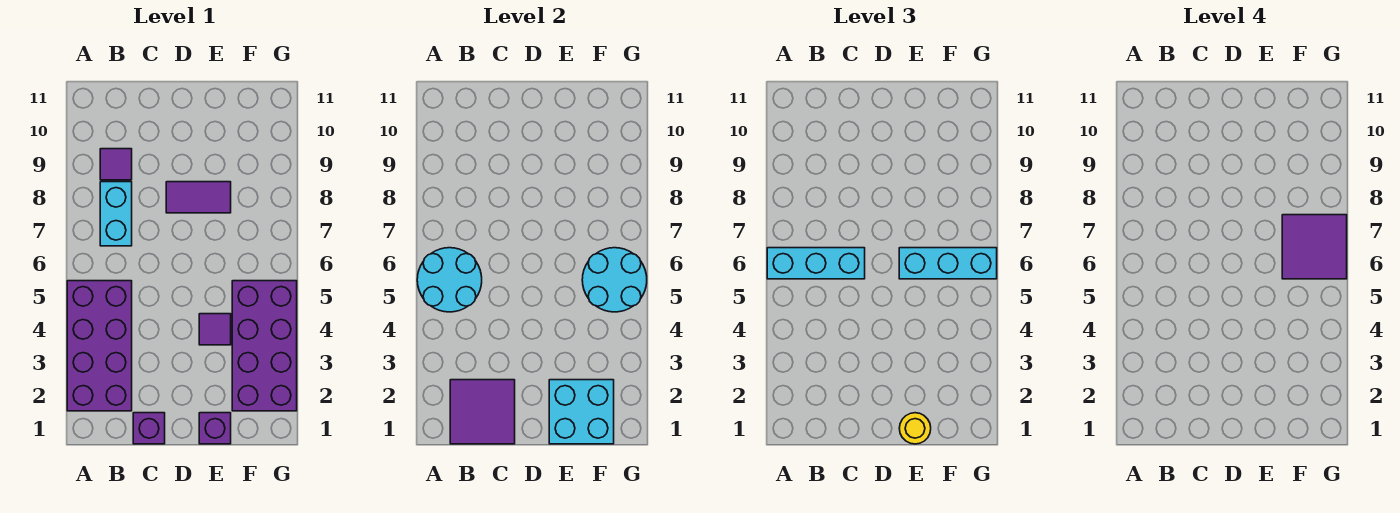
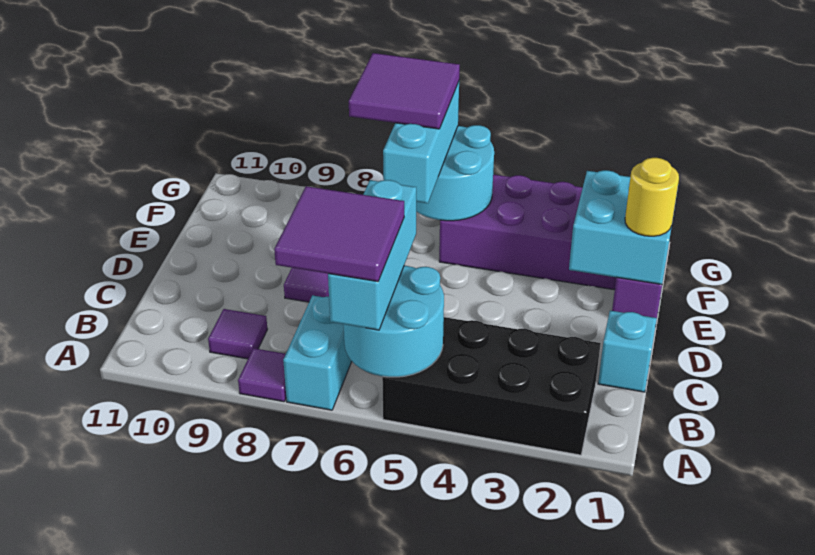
purple 2x4 brick [67,281,132,411] -> black 2x4 brick [382,317,601,455]
purple 2x2 tile [450,380,515,444] -> purple 2x2 tile moved to [274,186,404,282]
cyan 1x2 brick [100,182,132,246] -> cyan 1x2 brick turned to [283,295,352,410]
purple 1x1 brick [133,413,165,444] -> cyan 1x1 brick [598,311,657,392]
purple 1x1 tile [199,314,231,345] -> purple 1x1 tile moved to [238,348,286,402]

